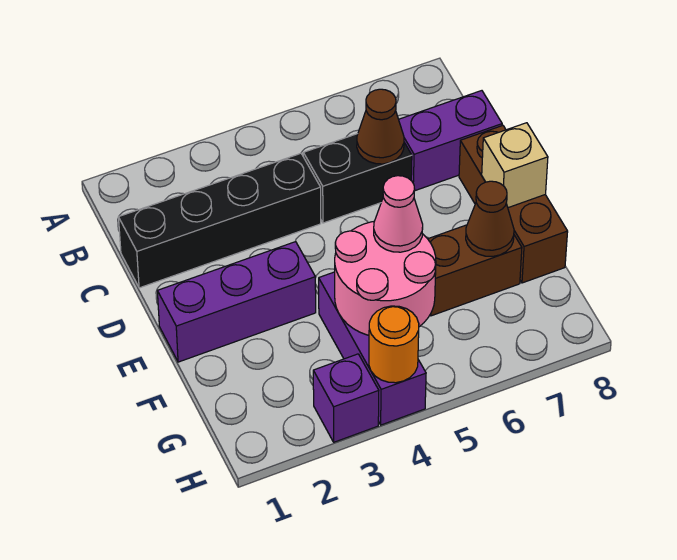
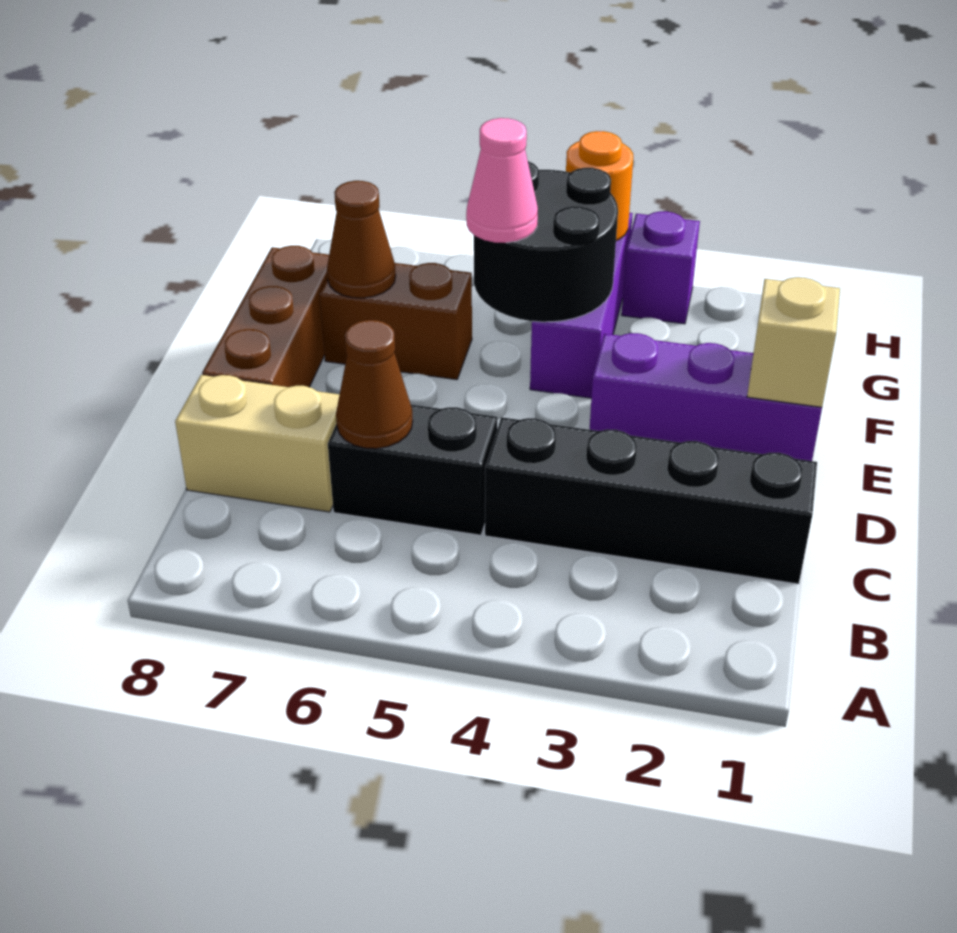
purple 1x2 brick [399,91,502,191] -> tan 1x2 brick [175,375,340,512]
tan 1x1 brick [482,123,548,208] -> tan 1x1 brick moved to [747,277,840,407]
pink 2x2 round brick [335,222,436,335] -> black 2x2 round brick [474,161,618,322]

